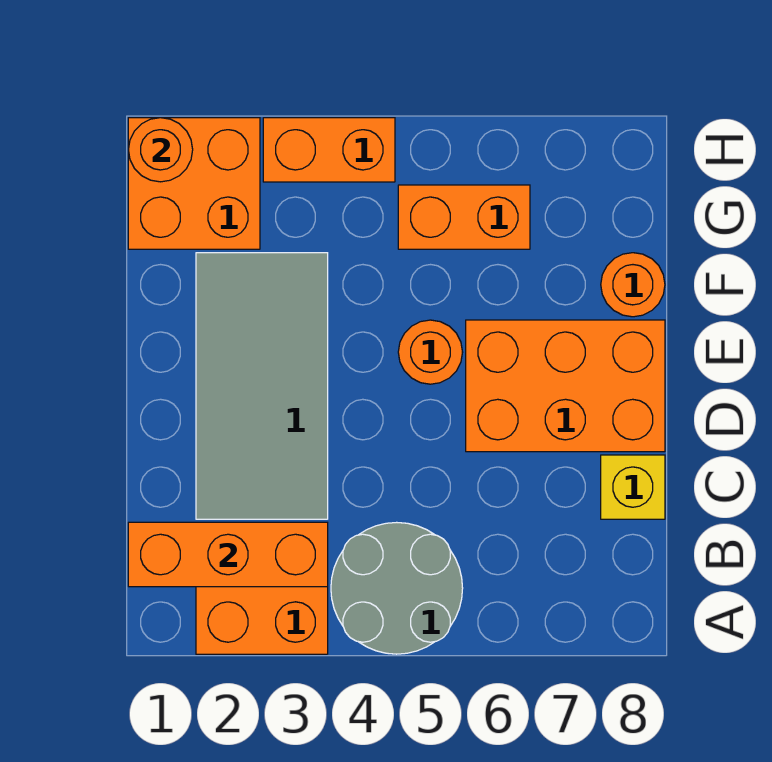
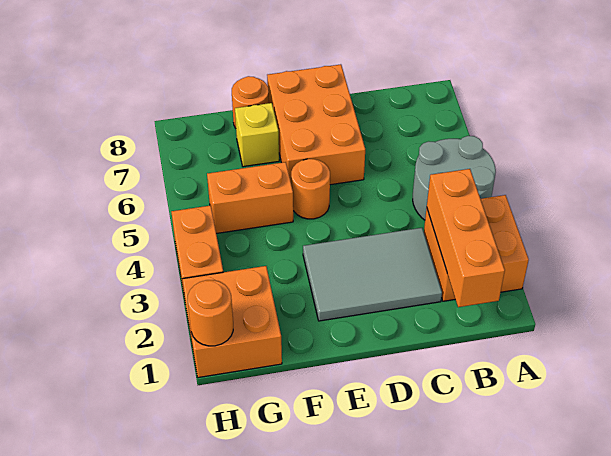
grey 2x4 tile [196,253,328,519] -> grey 2x3 tile [303,228,442,321]
yellow 1x1 brick [601,455,665,519] -> yellow 1x1 brick moved to [235,103,279,167]
orange 1x2 brick [398,185,530,249] -> orange 1x2 brick turned to [207,162,293,234]

